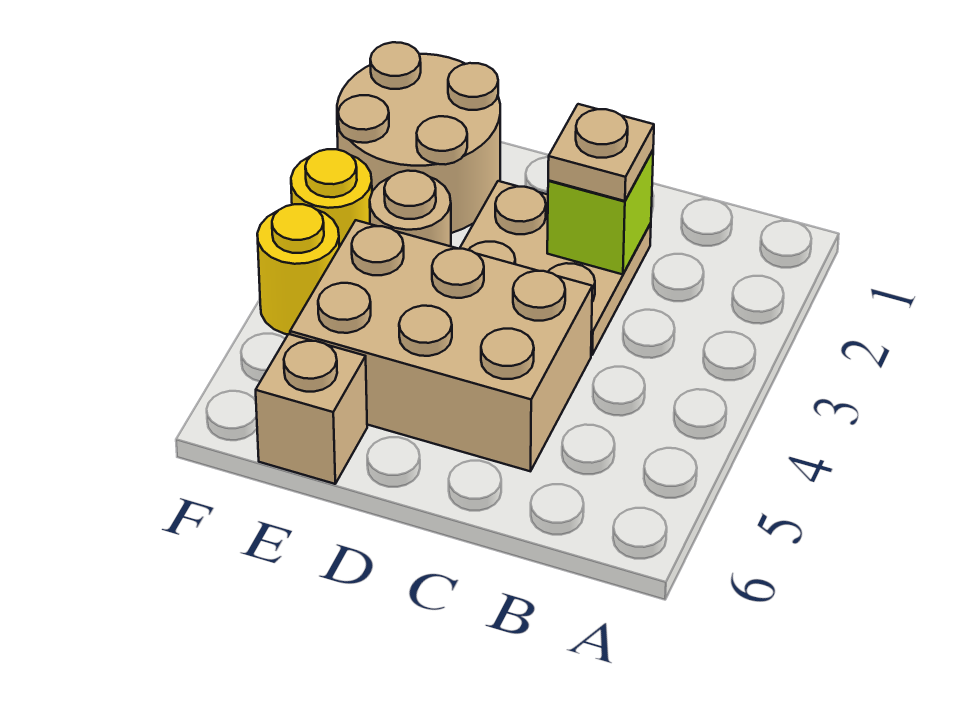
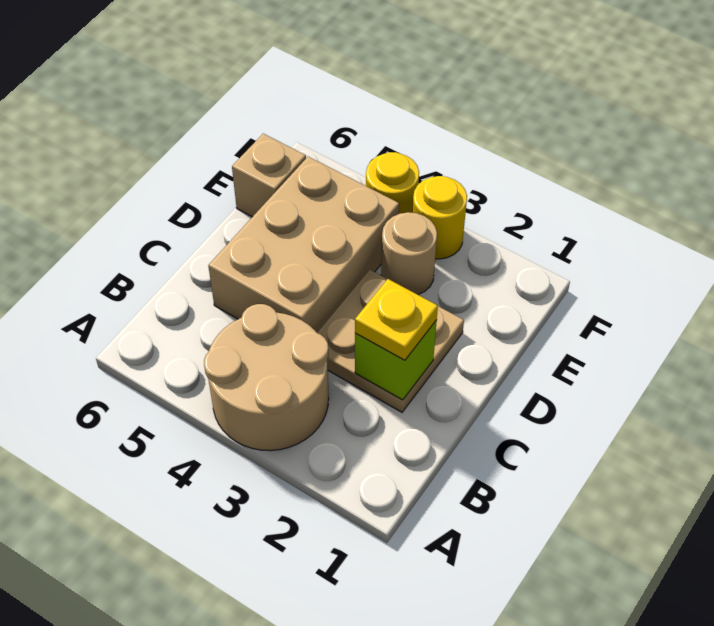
tan 1x1 plate [548,104,654,201] -> yellow 1x1 plate [355,279,438,360]
tan 2x2 round brick [337,42,500,233] -> tan 2x2 round brick moved to [204,304,329,451]

